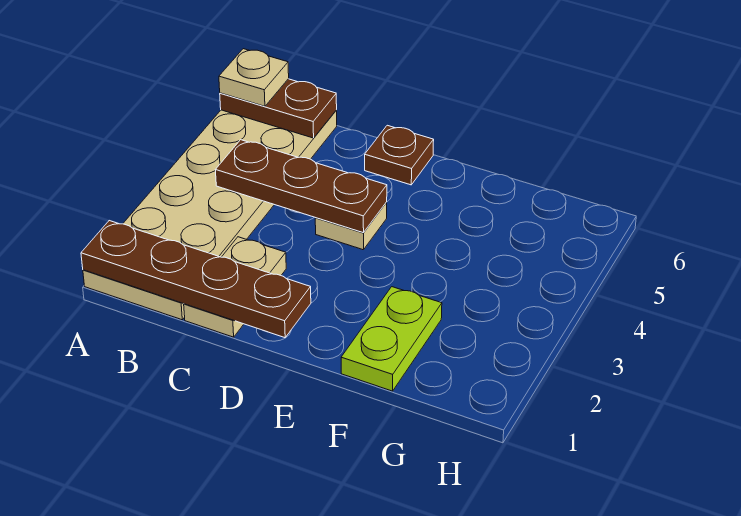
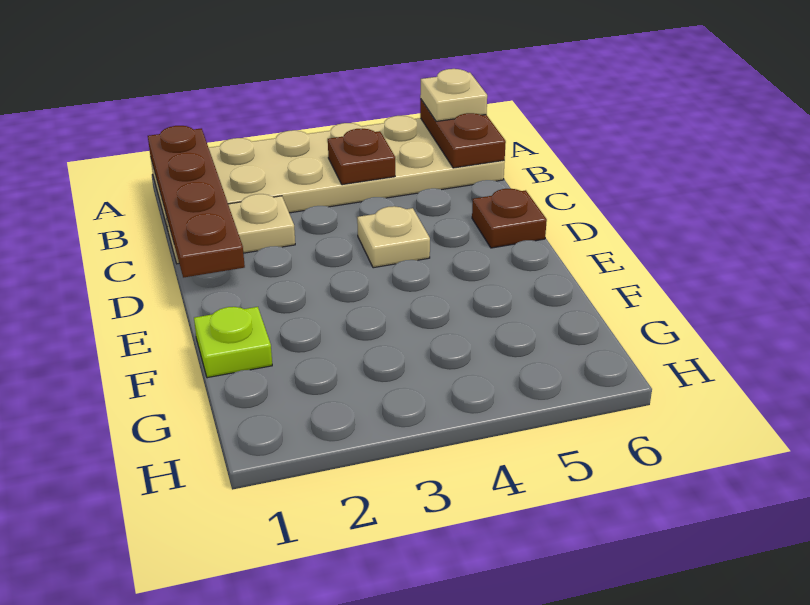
brown 1x3 plate [216,140,387,233] -> brown 1x1 plate [328,129,395,185]
lime 1x2 plate [341,287,442,391] -> lime 1x1 plate [194,307,272,378]

